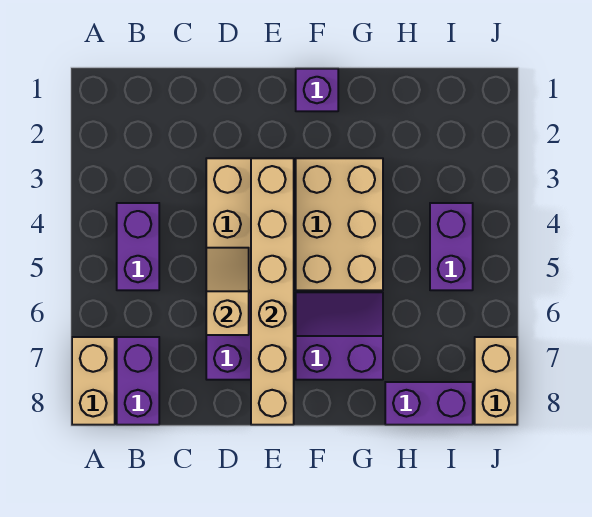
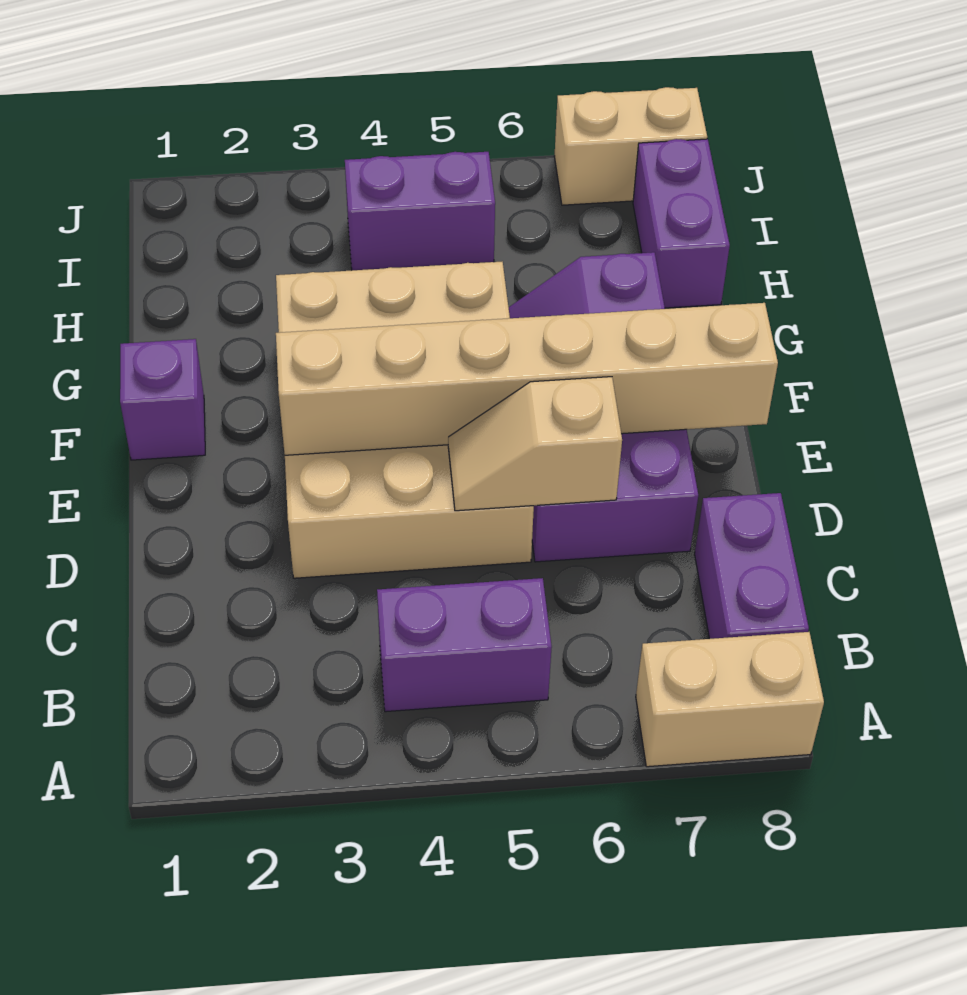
purple 1x2 brick [117,337,159,425] -> purple 1x2 brick turned to [695,493,809,639]

